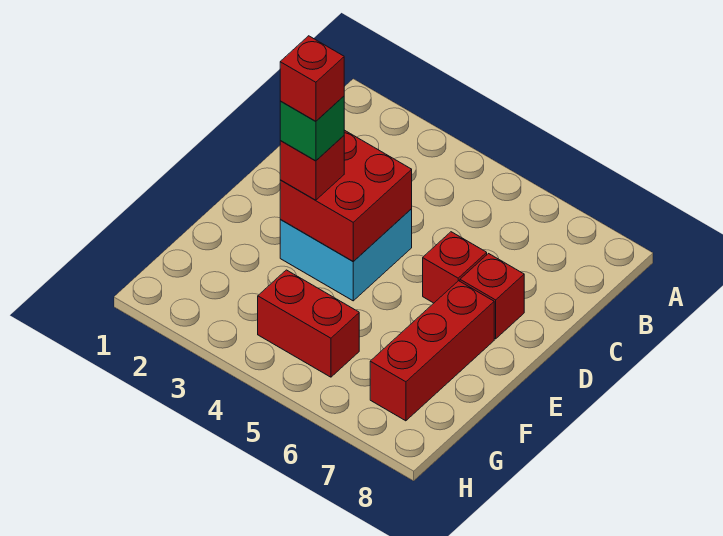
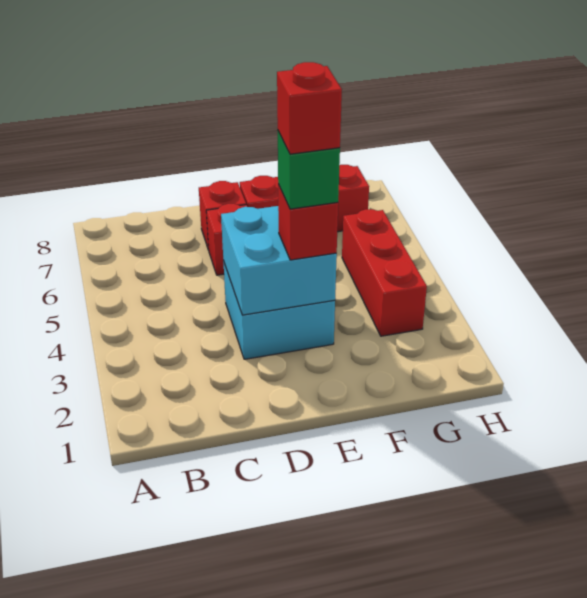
red 2x2 brick [280,130,412,261] -> cyan 2x2 brick [221,206,337,315]
red 1x2 brick [258,270,359,377] -> red 1x3 brick [342,209,427,336]

